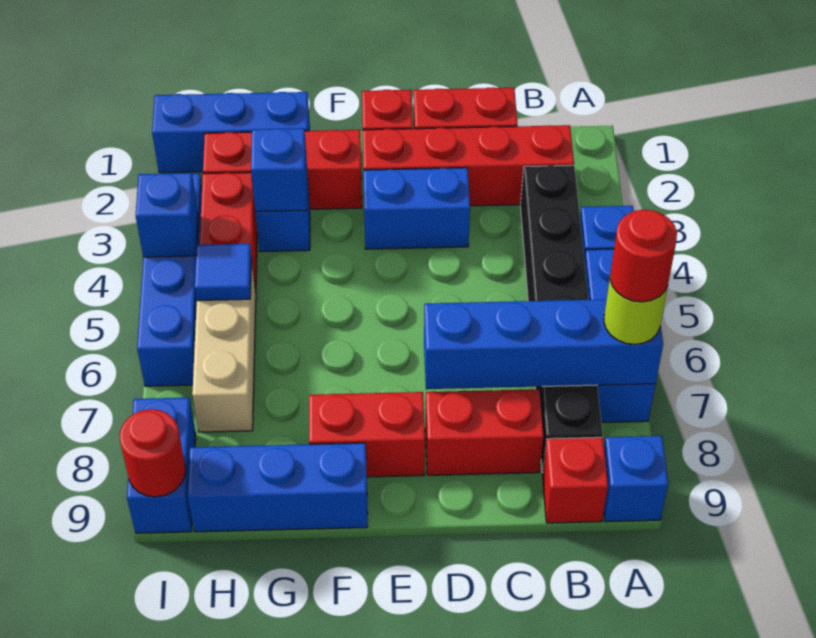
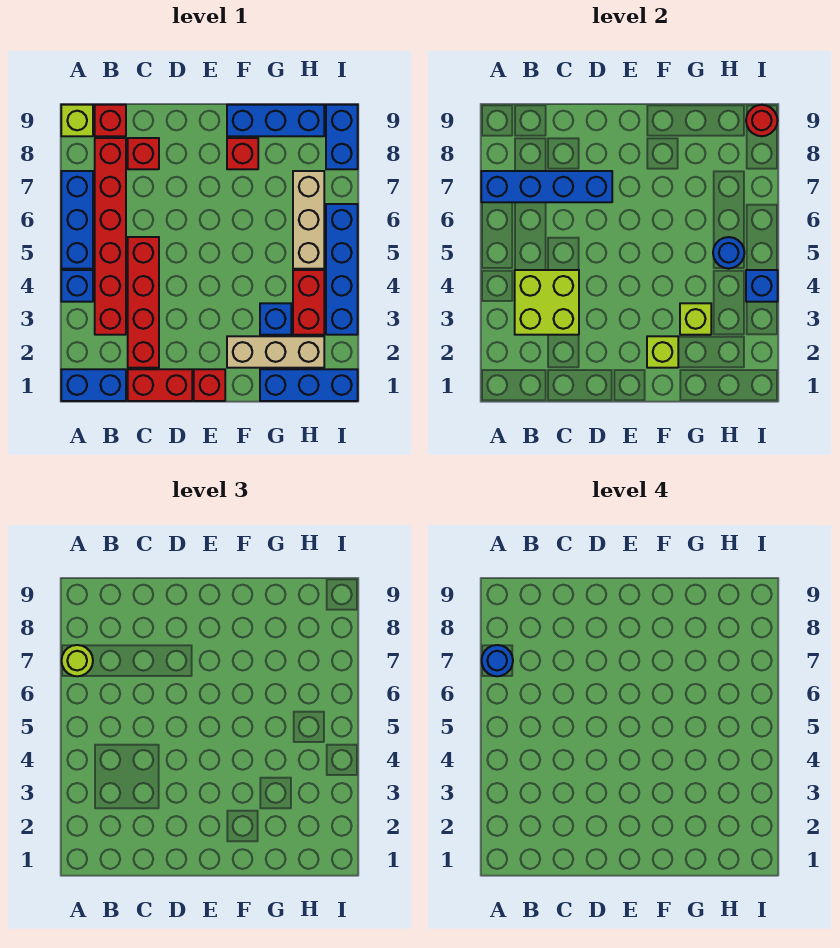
red 1x1 round brick [610,210,677,302] -> blue 1x1 round brick [482,645,513,676]
blue 1x1 brick [604,436,668,522] -> lime 1x1 brick [61,105,93,136]
red 1x4 brick [363,125,574,206] -> red 1x4 brick turned to [128,237,159,368]
black 1x6 brick [520,165,603,472] -> red 1x6 brick [95,138,126,335]
none -> lime 2x2 brick [515,270,579,335]
red 1x2 brick [425,389,543,475] -> red 1x1 brick [128,138,159,169]
blue 1x2 brick [363,168,470,249] -> blue 1x2 brick moved to [61,369,126,401]
red 1x2 brick [309,392,425,477] -> red 1x1 brick [227,138,258,169]
red 1x3 brick [203,130,362,209] -> tan 1x3 brick [227,336,324,368]
none -> lime 1x1 brick [647,336,678,368]
blue 1x1 brick [251,128,307,212] -> lime 1x1 brick [680,303,711,335]
blue 1x1 tile [195,244,251,301] -> blue 1x1 round brick [713,237,744,269]

